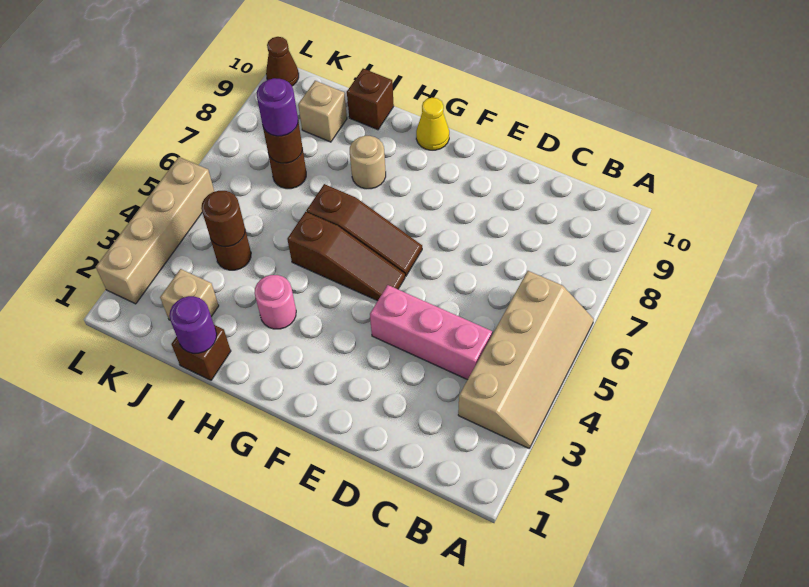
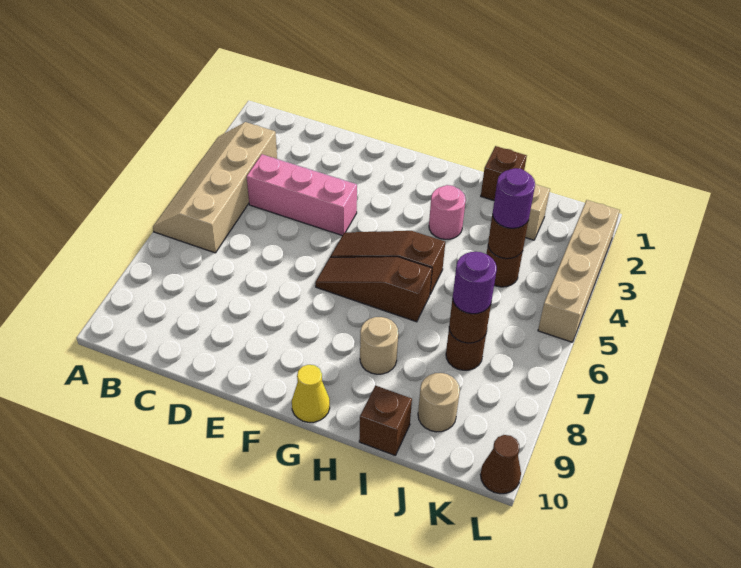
purple 1x1 round brick [169,296,217,353] -> purple 1x1 round brick moved to [493,168,535,228]
tan 1x1 brick [298,81,347,142] -> tan 1x1 round brick [418,373,460,432]

